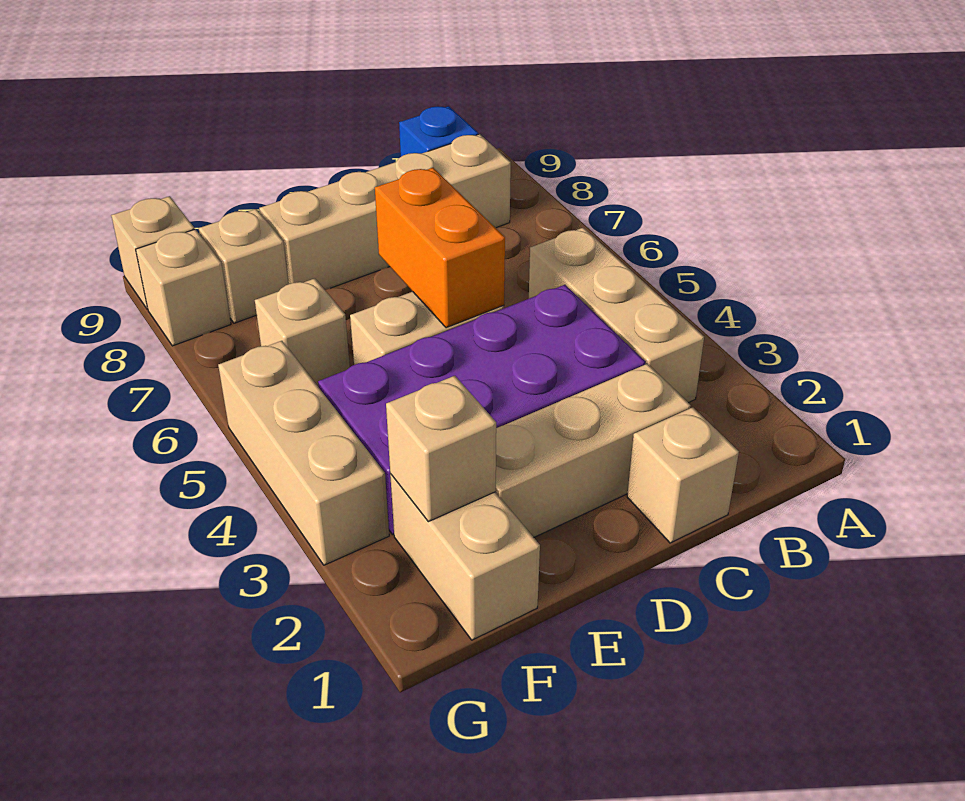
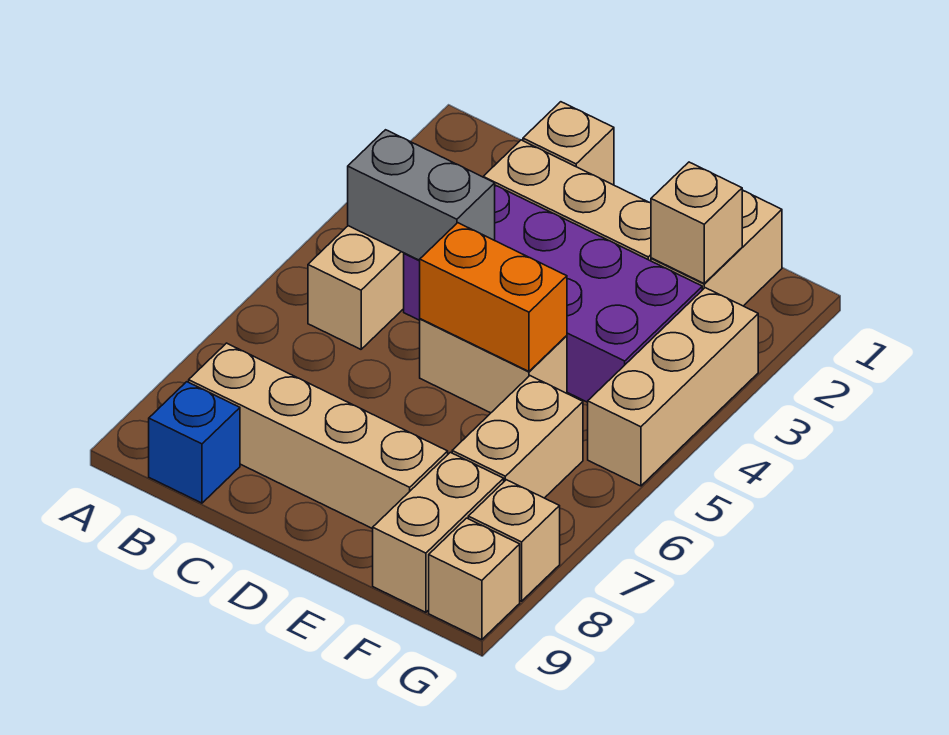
none -> grey 1x2 brick [348,130,495,260]
orange 1x2 brick [375,168,505,328] -> orange 1x2 brick turned to [420,223,567,371]
tan 1x1 brick [255,278,350,387] -> tan 1x2 brick [452,376,583,498]
tan 1x1 brick [199,209,288,323] -> tan 1x2 brick [373,452,504,612]

